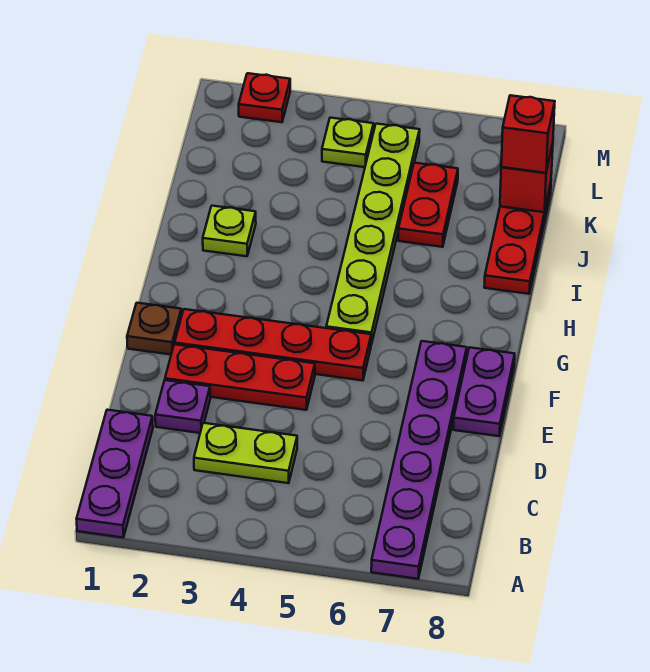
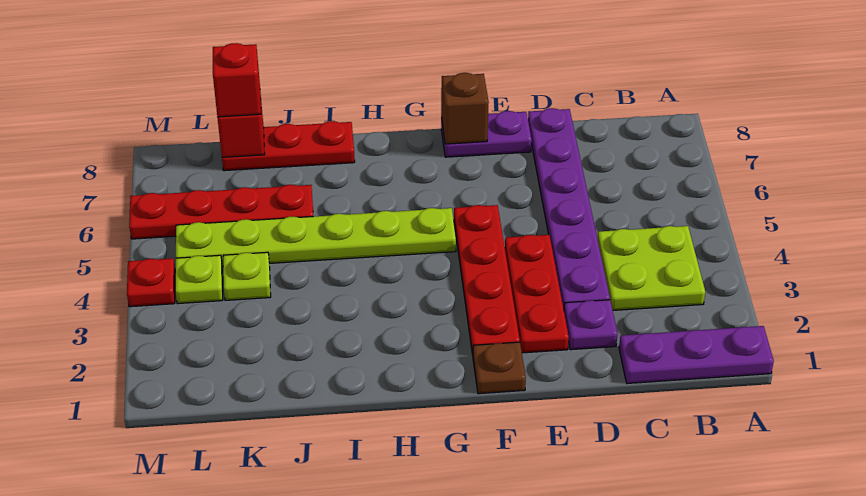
purple 1x6 plate [371,341,467,579] -> purple 1x6 plate turned to [528,108,610,309]
lime 1x2 plate [194,423,297,483] -> lime 2x2 plate [597,226,705,310]
none -> brown 1x1 brick [441,73,489,144]
lime 1x1 plate [203,206,256,256] -> lime 1x1 plate moved to [223,252,271,300]
red 1x2 plate [398,163,458,247] -> red 1x4 plate [129,185,313,239]
red 1x1 plate [239,73,290,122] -> red 1x1 plate moved to [127,258,175,307]

